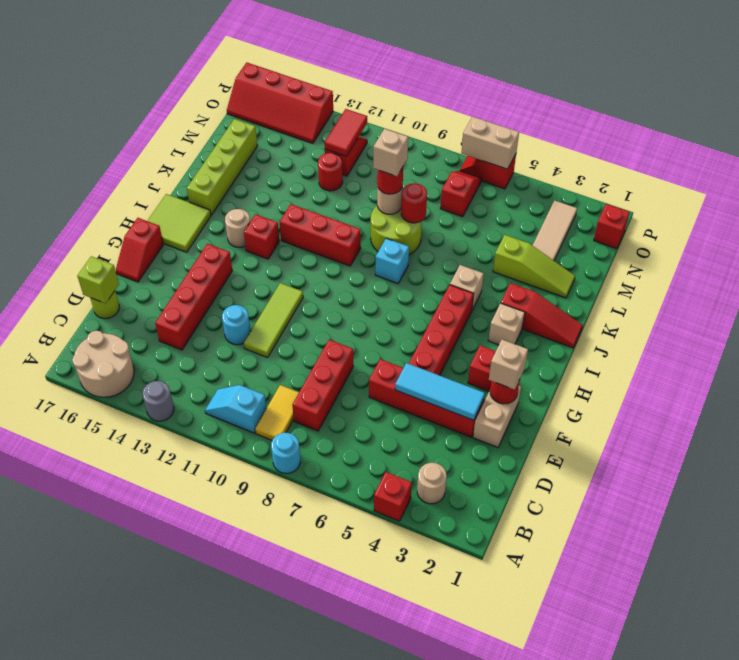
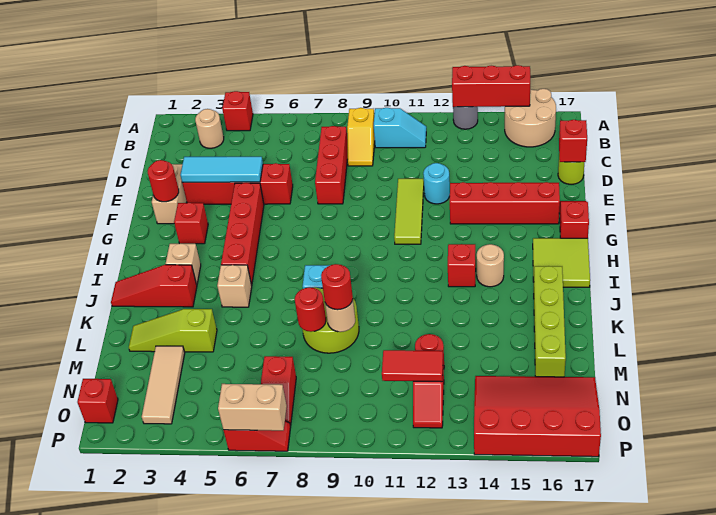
cyan 1x1 round brick [271,433,300,474] -> none
yellow 1x2 tile [255,385,299,440] -> yellow 1x2 slope [347,108,375,166]
red 1x4 brick [155,244,232,350] -> red 1x4 brick turned to [450,182,560,224]
lime 1x1 brick [77,256,119,303] -> red 1x1 brick [559,120,587,162]
tan 1x1 brick [489,340,528,390] -> none
red 1x3 brick [279,204,361,266] -> red 1x3 brick moved to [452,65,530,107]
tan 1x1 brick [373,129,408,176] -> none
red 1x2 tile [325,109,367,156] -> red 1x2 tile turned to [382,350,443,382]
red 2x4 slope [227,63,333,143] -> red 3x4 slope [474,376,601,457]

